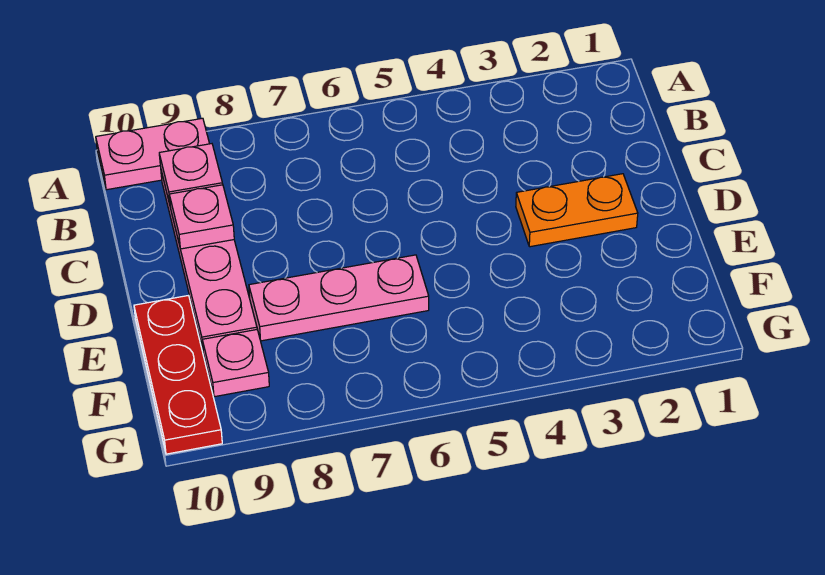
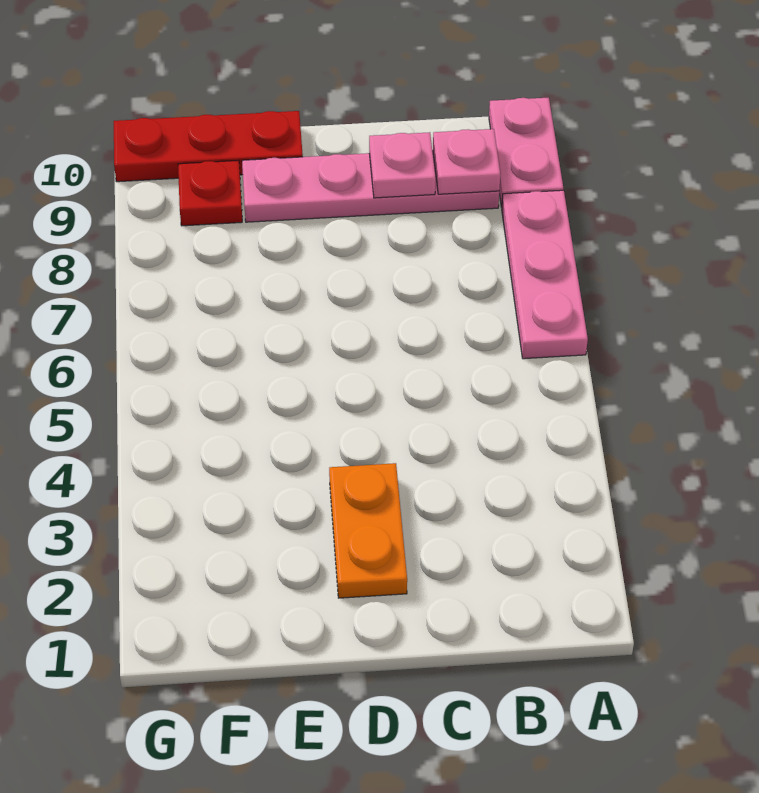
pink 1x3 plate [249,255,429,341] -> pink 1x3 plate moved to [502,190,588,359]
pink 1x1 plate [202,329,269,397] -> red 1x1 plate [178,160,242,226]

